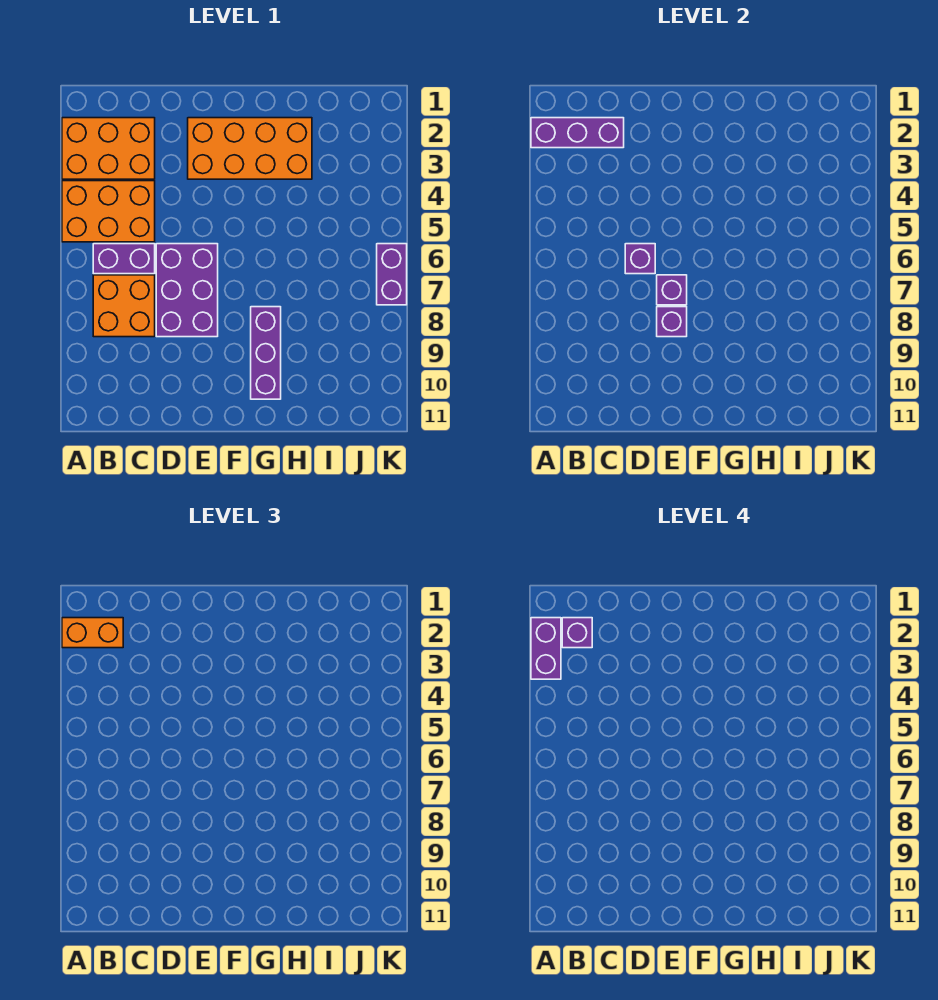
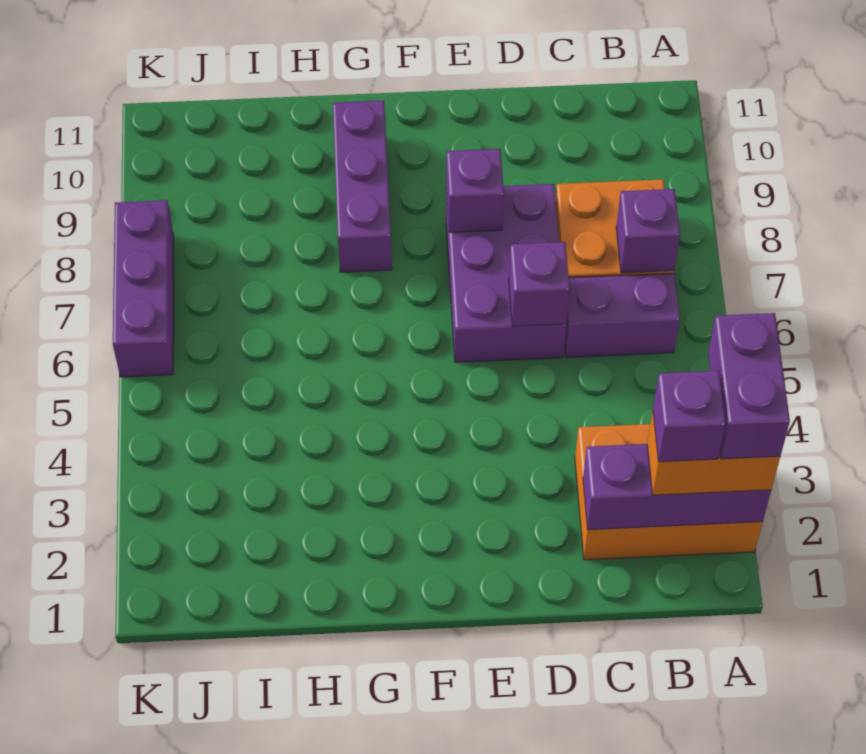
orange 2x3 brick [62,181,155,242] -> none
orange 2x4 brick [188,118,312,179] -> none
purple 1x1 brick [657,275,687,305] -> purple 1x1 brick moved to [616,189,680,273]
purple 1x2 brick [377,244,407,305] -> purple 1x3 brick [113,200,174,377]

